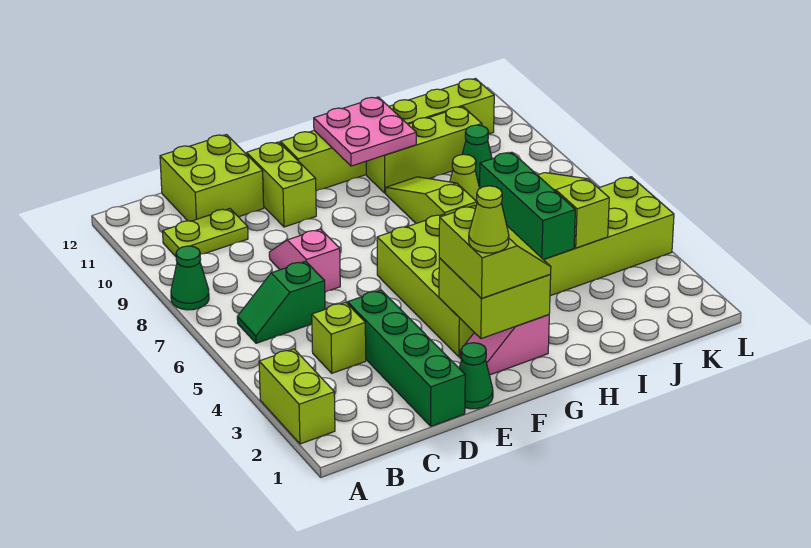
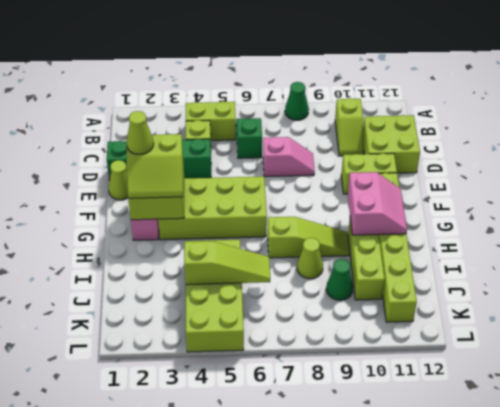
lime 1x2 brick [259,349,335,444] -> lime 1x2 brick moved to [186,101,236,140]
lime 1x2 plate [163,209,248,256] -> lime 1x2 slope [335,98,364,156]
green 1x1 cone [459,343,493,409] -> lime 1x1 cone [108,160,128,200]
pink 2x2 plate [314,97,416,166] -> pink 2x2 slope [348,172,407,235]
green 1x3 brick [480,152,575,259] -> none

